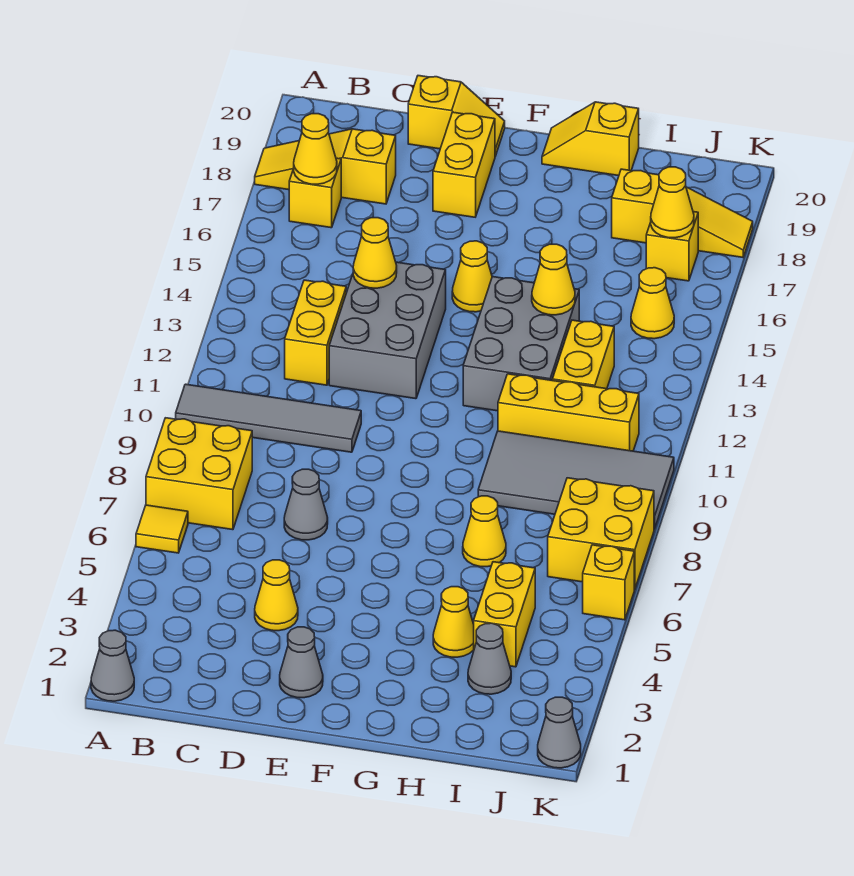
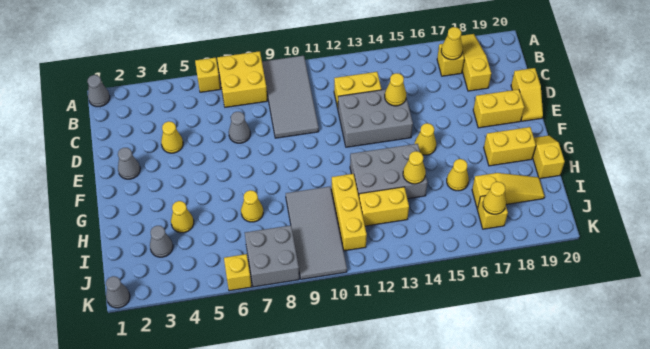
yellow 1x1 tile [136,505,188,553] -> yellow 1x1 brick [195,57,221,92]
grey 1x4 tile [176,384,361,452] -> grey 2x4 tile [262,56,319,138]
yellow 1x2 brick [474,562,535,667] -> yellow 1x2 brick moved to [484,127,536,166]
yellow 1x3 slope [612,169,753,257] -> yellow 1x3 slope turned to [472,173,544,209]
yellow 2x2 brick [548,478,654,590] -> grey 2x2 brick [245,225,299,287]
yellow 1x1 cone [631,268,674,339] -> yellow 1x1 cone moved to [447,159,469,191]

